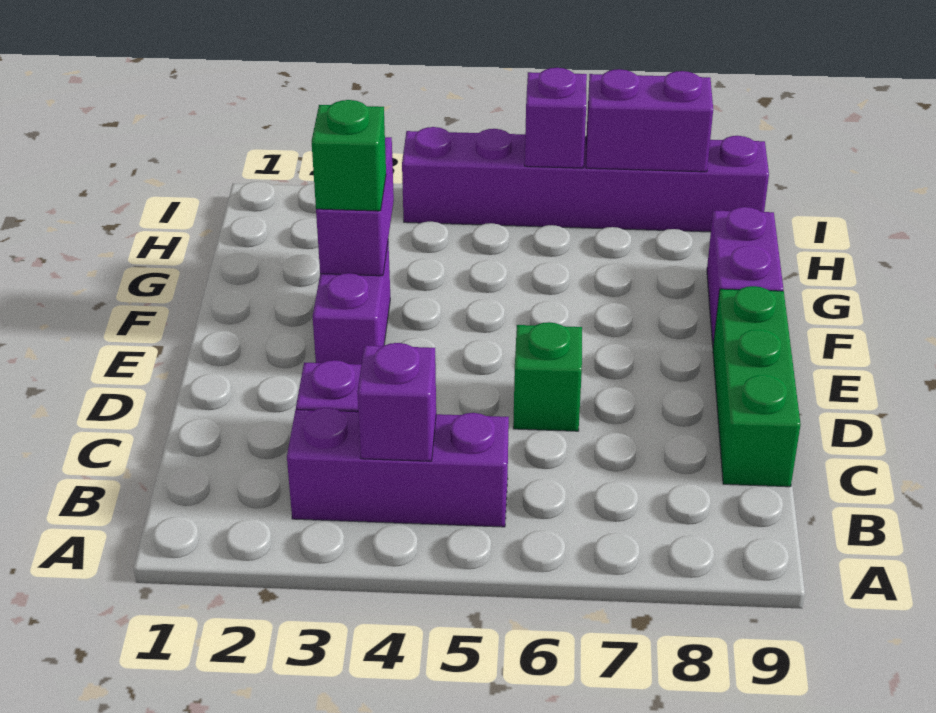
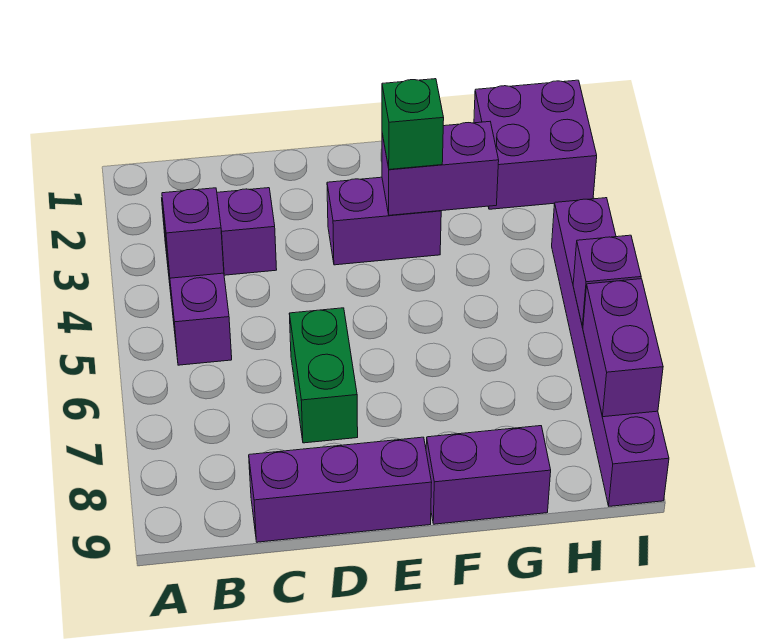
green 1x3 brick [713,286,801,487] -> purple 1x3 brick [249,437,432,542]
green 1x1 brick [513,322,582,431] -> green 1x2 brick [289,308,358,443]
none -> purple 2x2 brick [474,80,597,209]

